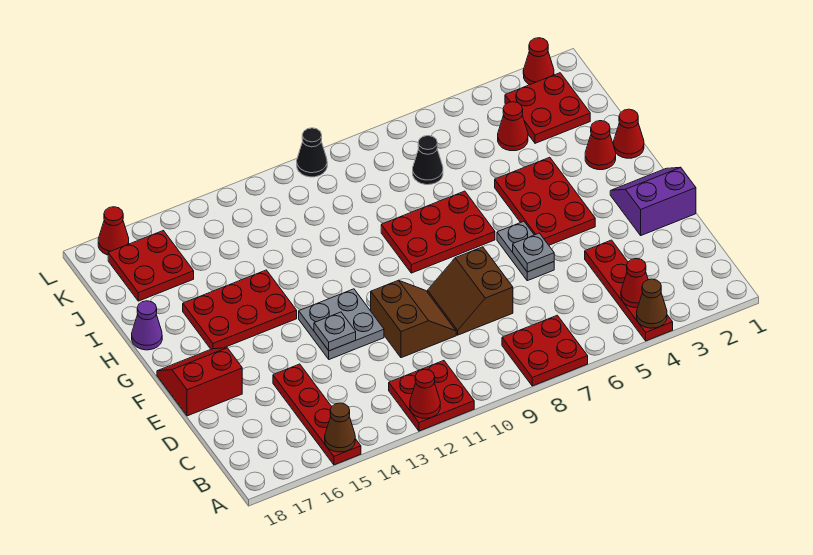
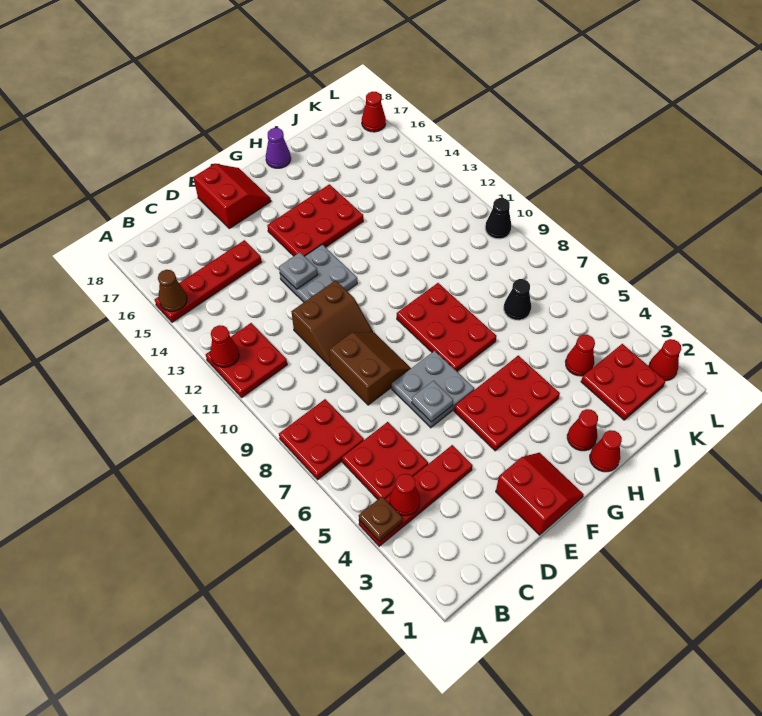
brown 1x1 cone [637,279,667,328] -> brown 1x1 plate [359,497,403,541]
brown 2x2 slope [428,247,513,335] -> brown 2x2 slope turned to [329,332,411,405]
purple 2x2 slope [610,167,696,235] -> red 2x2 slope [496,453,584,535]
grey 1x2 plate [497,221,554,281] -> grey 2x2 plate [392,351,475,428]
red 2x3 plate [183,270,297,349] -> red 2x3 plate turned to [267,184,363,256]
red 2x2 plate [108,231,194,301] -> red 2x2 plate moved to [342,422,428,499]

